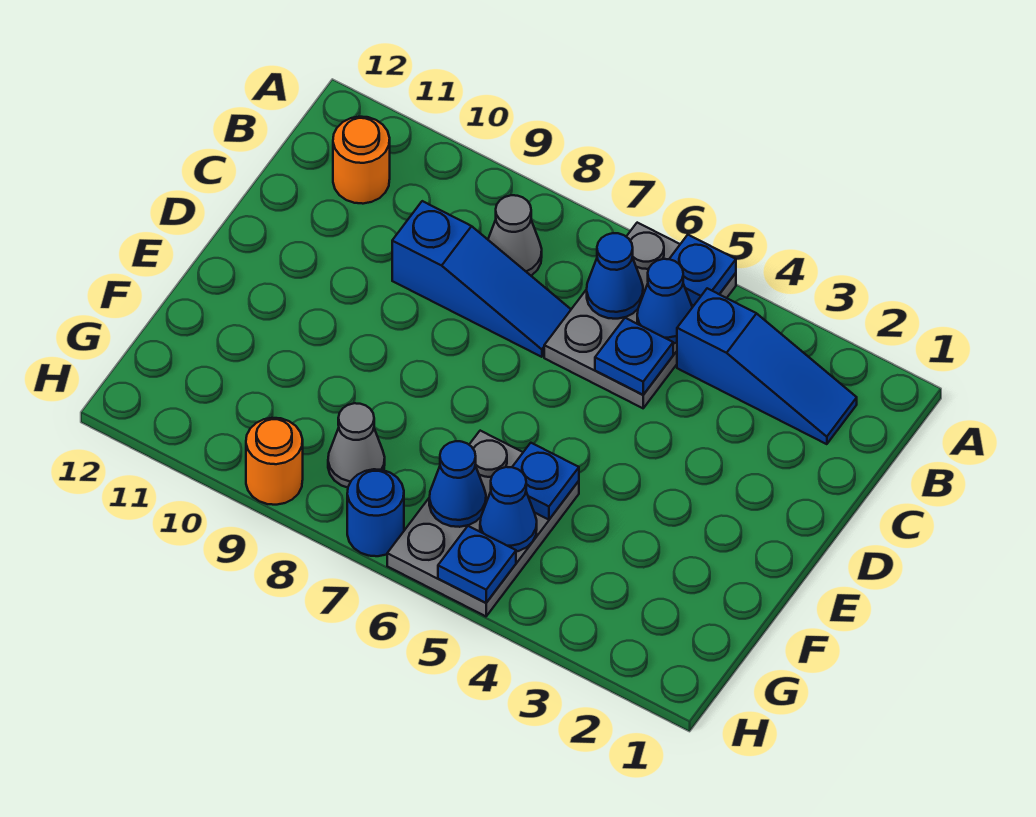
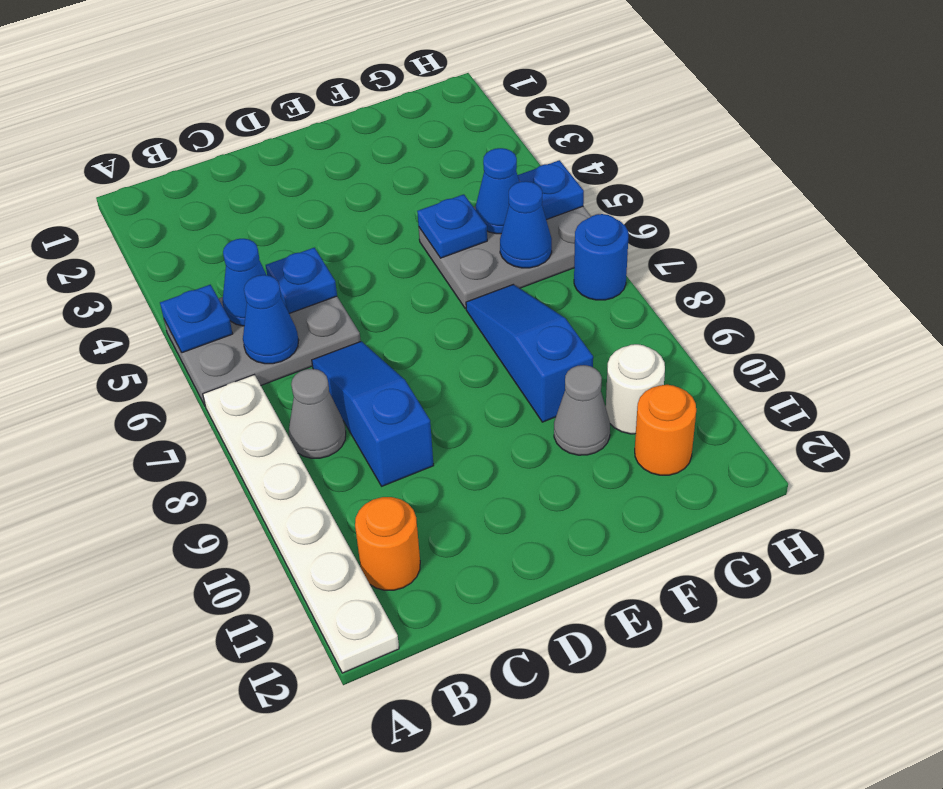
none -> white 1x6 plate [203,375,399,673]
blue 1x3 slope [677,288,857,444] -> blue 1x3 slope moved to [466,284,593,422]
grey 1x1 cone [328,403,385,488] -> grey 1x1 cone moved to [554,365,610,455]
none -> white 1x1 round brick [606,344,665,434]
orange 1x1 round brick [246,418,303,505] -> orange 1x1 round brick moved to [635,384,696,475]

